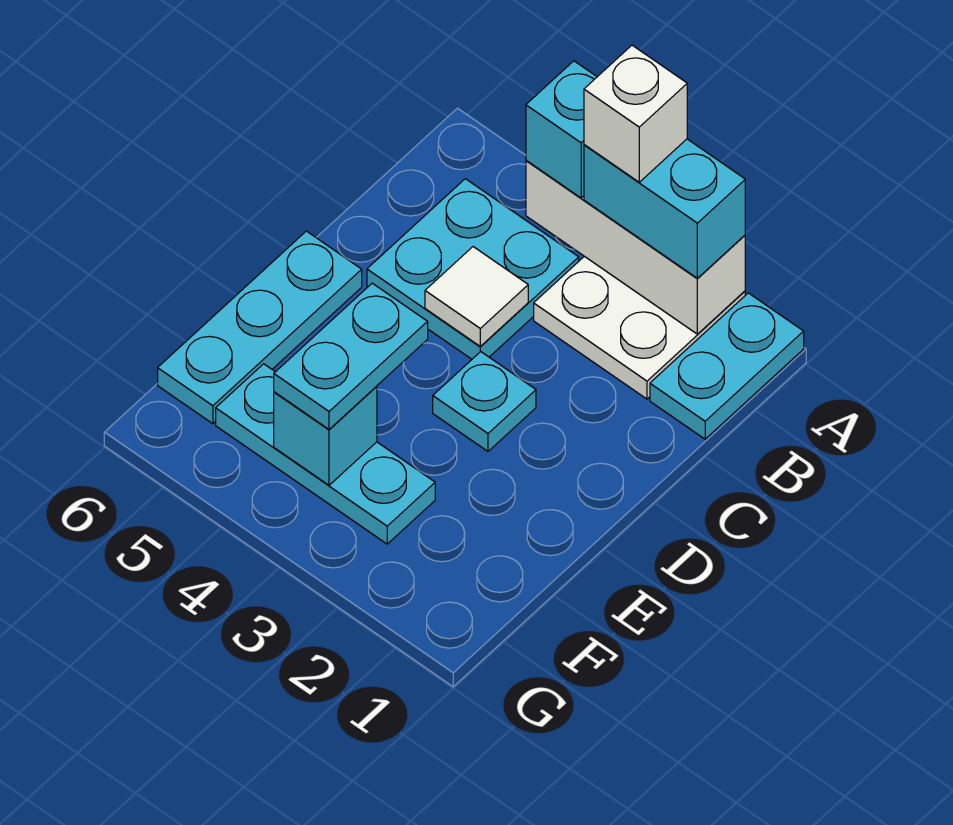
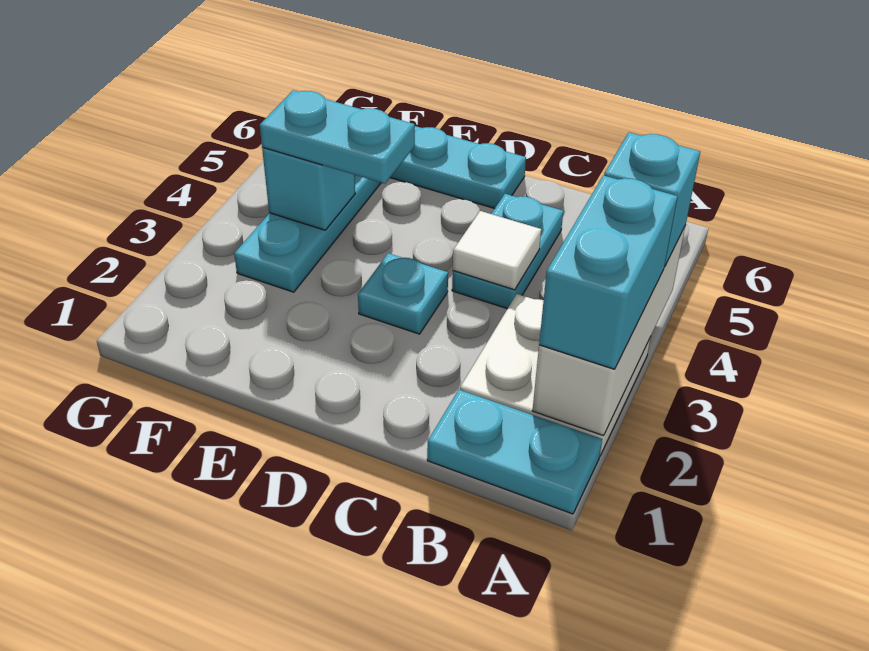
white 1x1 brick [584,45,687,182] -> none
cyan 2x2 plate [367,179,579,359] -> cyan 1x2 plate [452,194,563,309]

